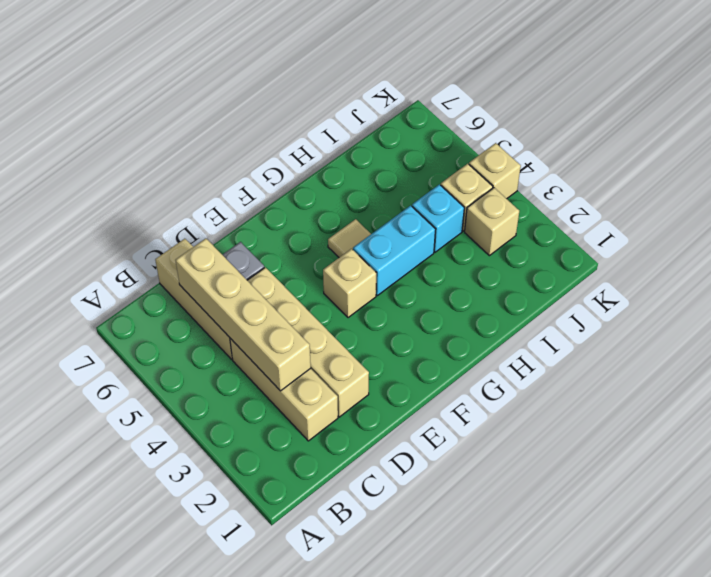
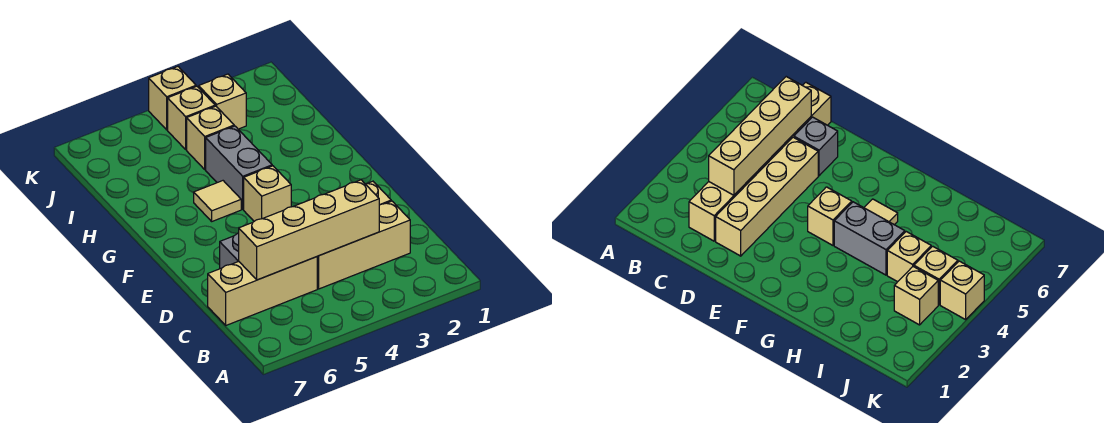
cyan 1x2 brick [353,206,436,296] -> grey 1x2 brick [206,126,272,209]
cyan 1x1 brick [412,184,464,252] -> tan 1x1 brick [187,106,234,169]

